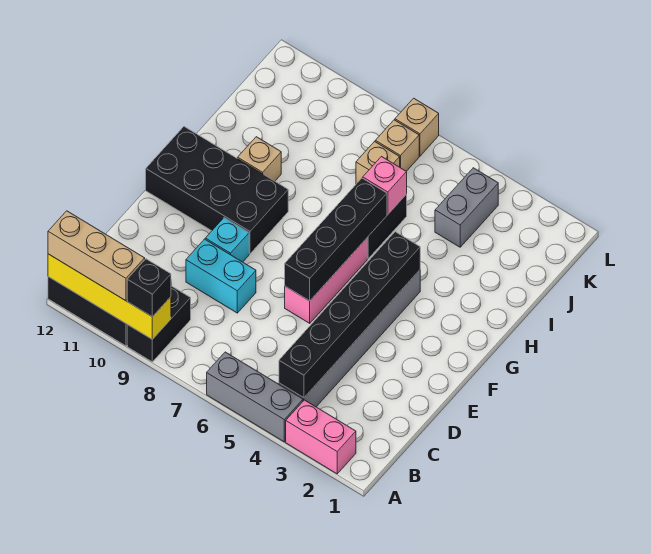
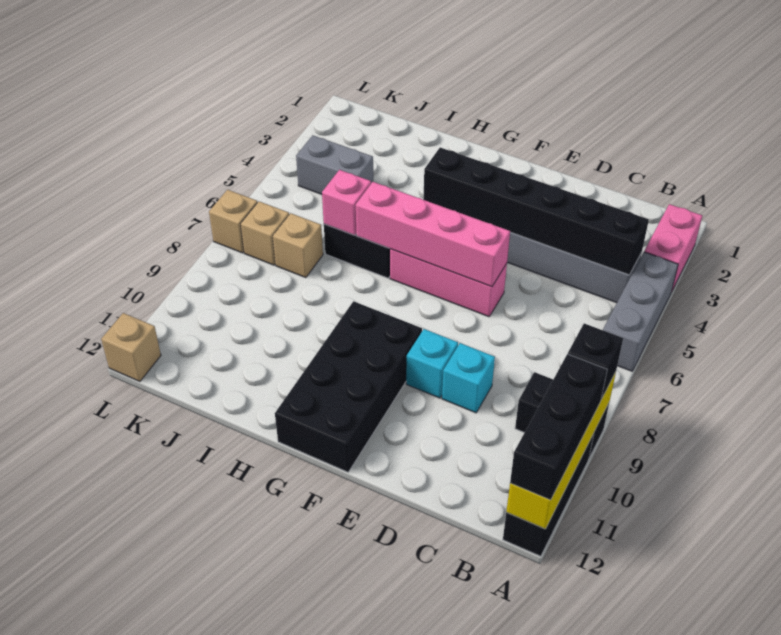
tan 1x3 brick [48,211,145,301] -> black 1x3 brick [510,354,607,500]
cyan 1x2 brick [186,239,256,313] -> cyan 1x1 brick [442,343,495,413]
black 1x4 brick [285,178,387,301] -> pink 1x4 brick [356,182,510,287]
tan 1x1 brick [238,137,281,181] -> tan 1x1 brick moved to [101,313,161,381]

